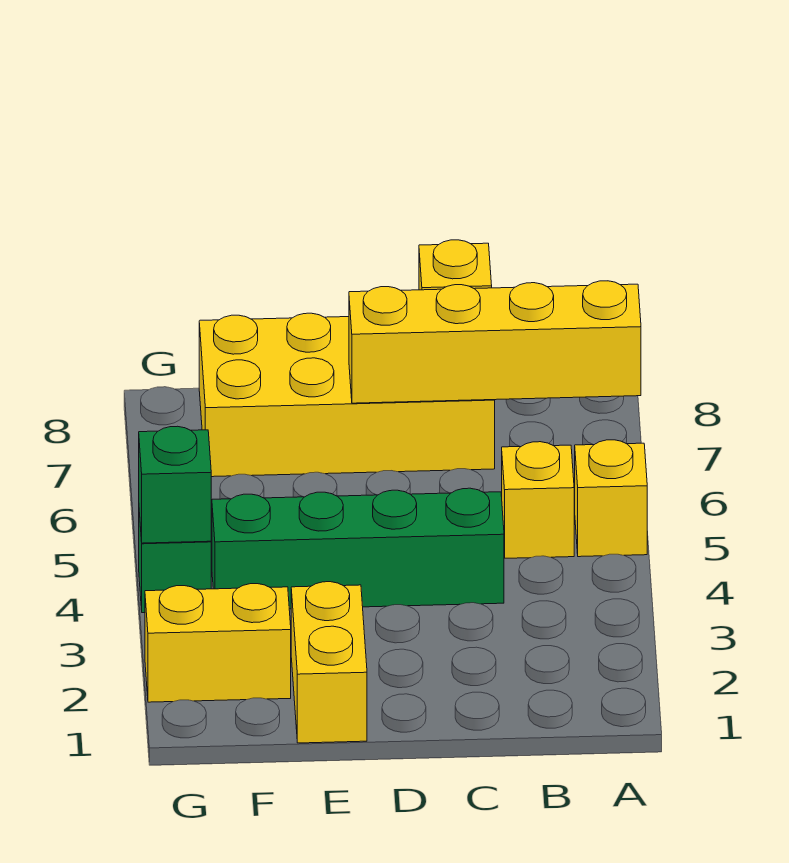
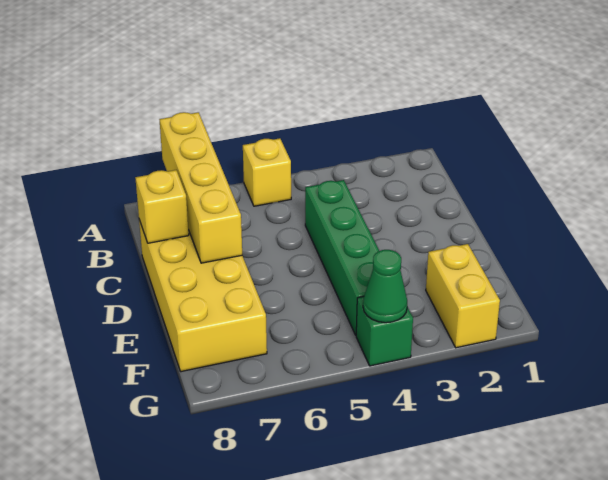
yellow 1x1 brick [502,442,574,558] -> none
yellow 1x2 brick [291,582,367,743] -> none
green 1x1 brick [139,426,211,543] -> green 1x1 cone [363,250,407,323]

